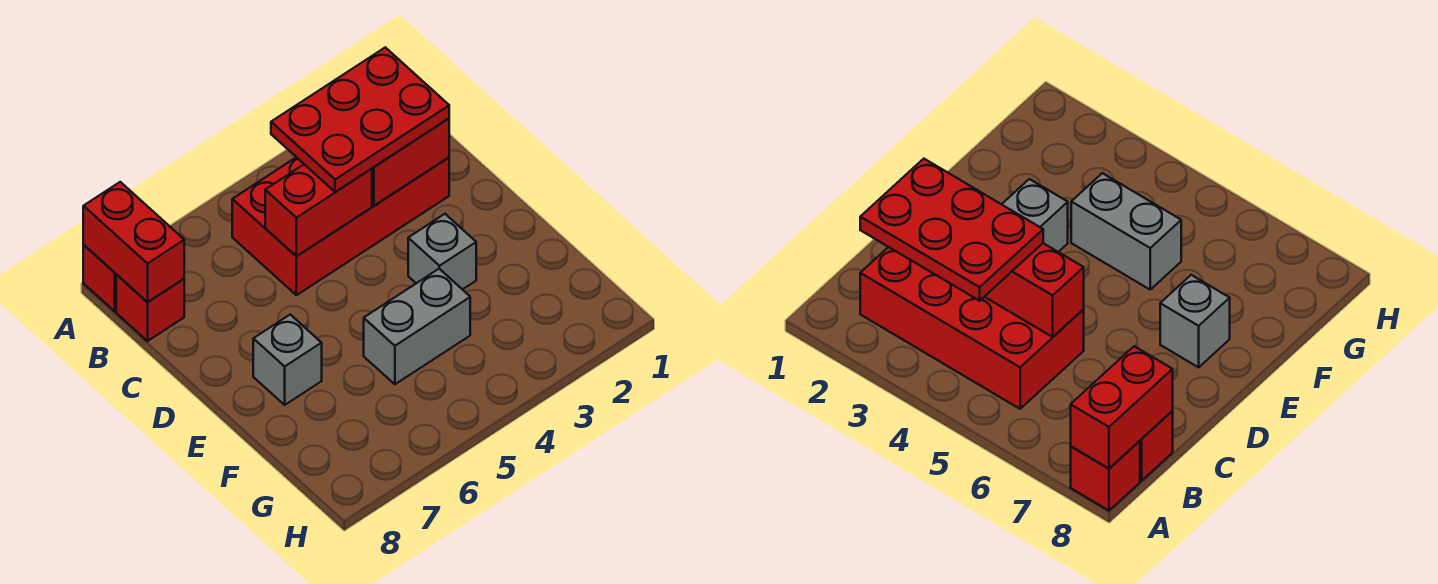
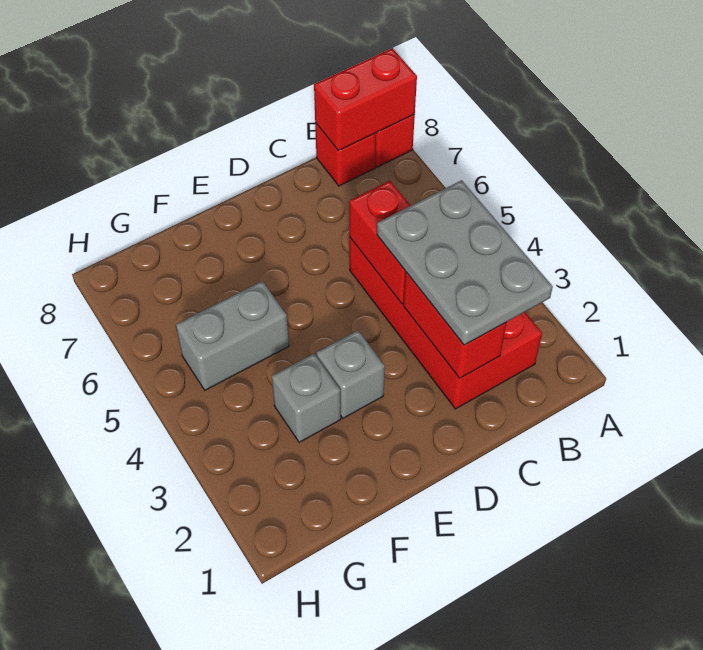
red 2x3 plate [271,47,449,192] -> grey 2x3 plate [377,180,553,345]
grey 1x1 brick [253,315,322,405] -> grey 1x1 brick moved to [272,354,341,442]
grey 1x2 brick [364,269,470,384] -> grey 1x2 brick turned to [176,281,289,390]

